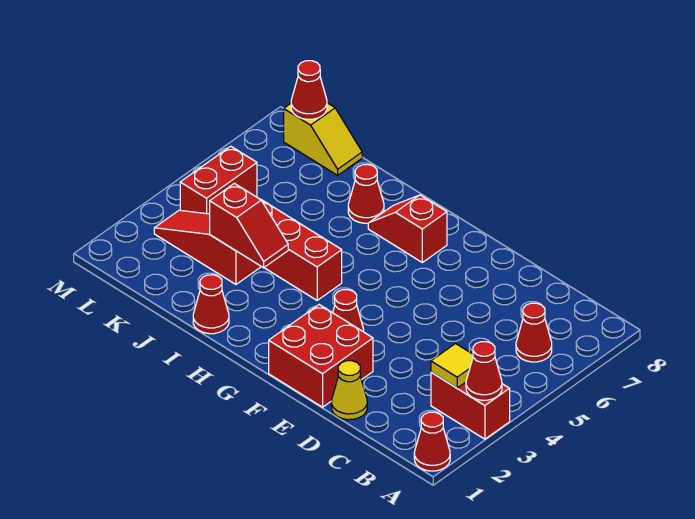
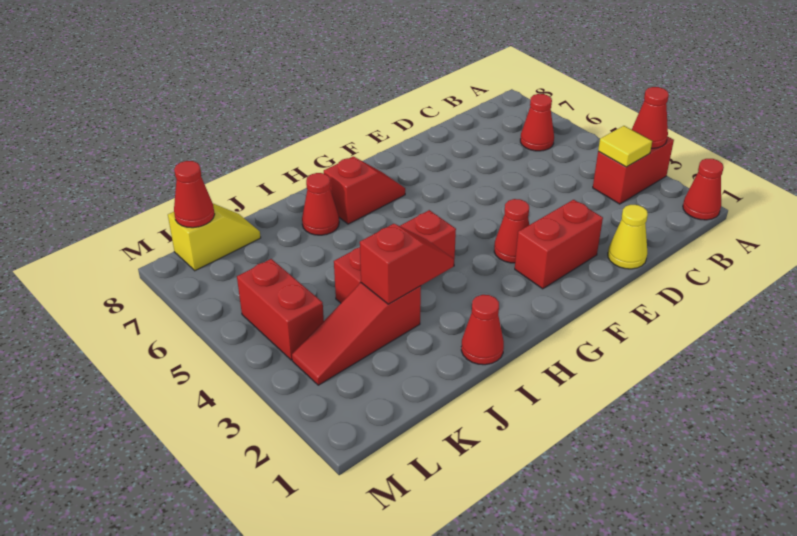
red 2x2 brick [269,305,373,407] -> red 1x2 brick [515,200,603,289]
red 1x2 slope [368,195,447,262] -> red 1x2 slope turned to [324,156,405,224]

